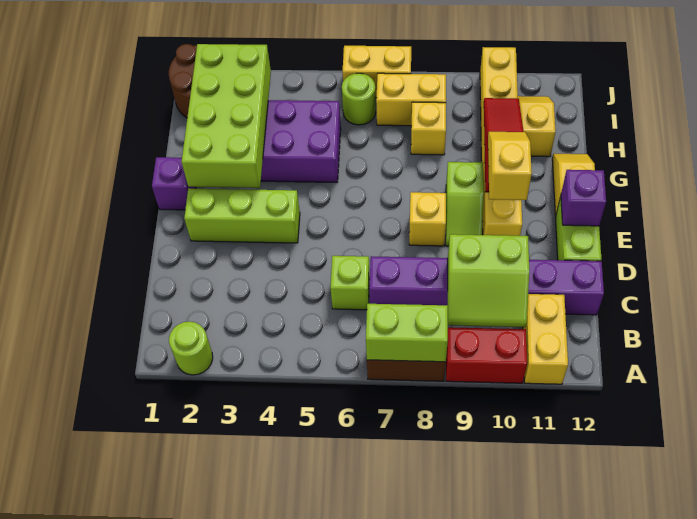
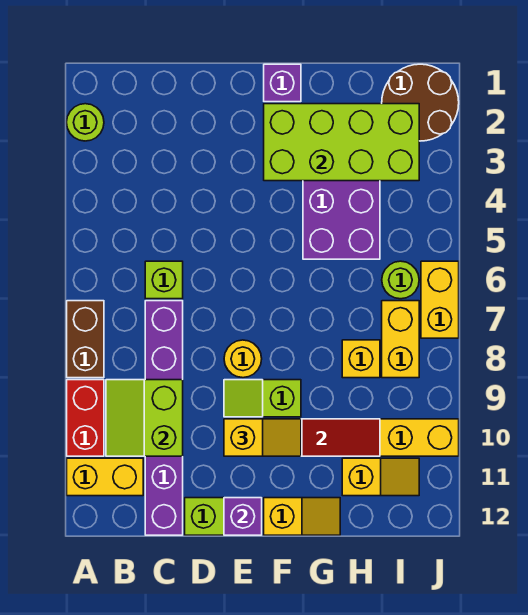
lime 1x2 brick [366,304,448,362] -> none
lime 1x3 brick [184,188,300,243] -> none
yellow 1x1 brick [409,192,446,246] -> yellow 1x1 round brick [224,340,262,378]

